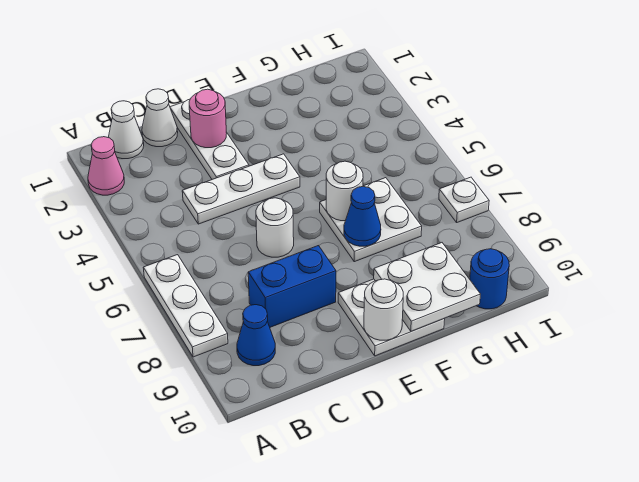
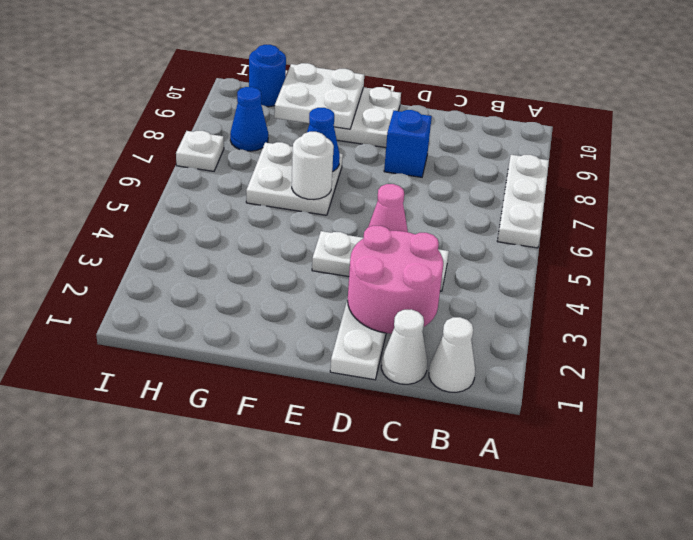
pink 1x1 cone [88,137,124,195] -> pink 1x1 cone moved to [368,184,408,232]
blue 1x1 cone [237,305,275,366] -> blue 1x1 cone moved to [230,87,268,151]
blue 1x2 brick [248,246,336,327] -> blue 1x1 brick [384,110,432,177]
pink 1x1 round brick [189,89,227,148] -> pink 2x2 round brick [348,226,443,334]
white 1x1 round brick [256,198,294,257] -> none
white 1x1 round brick [364,279,403,340] -> none

